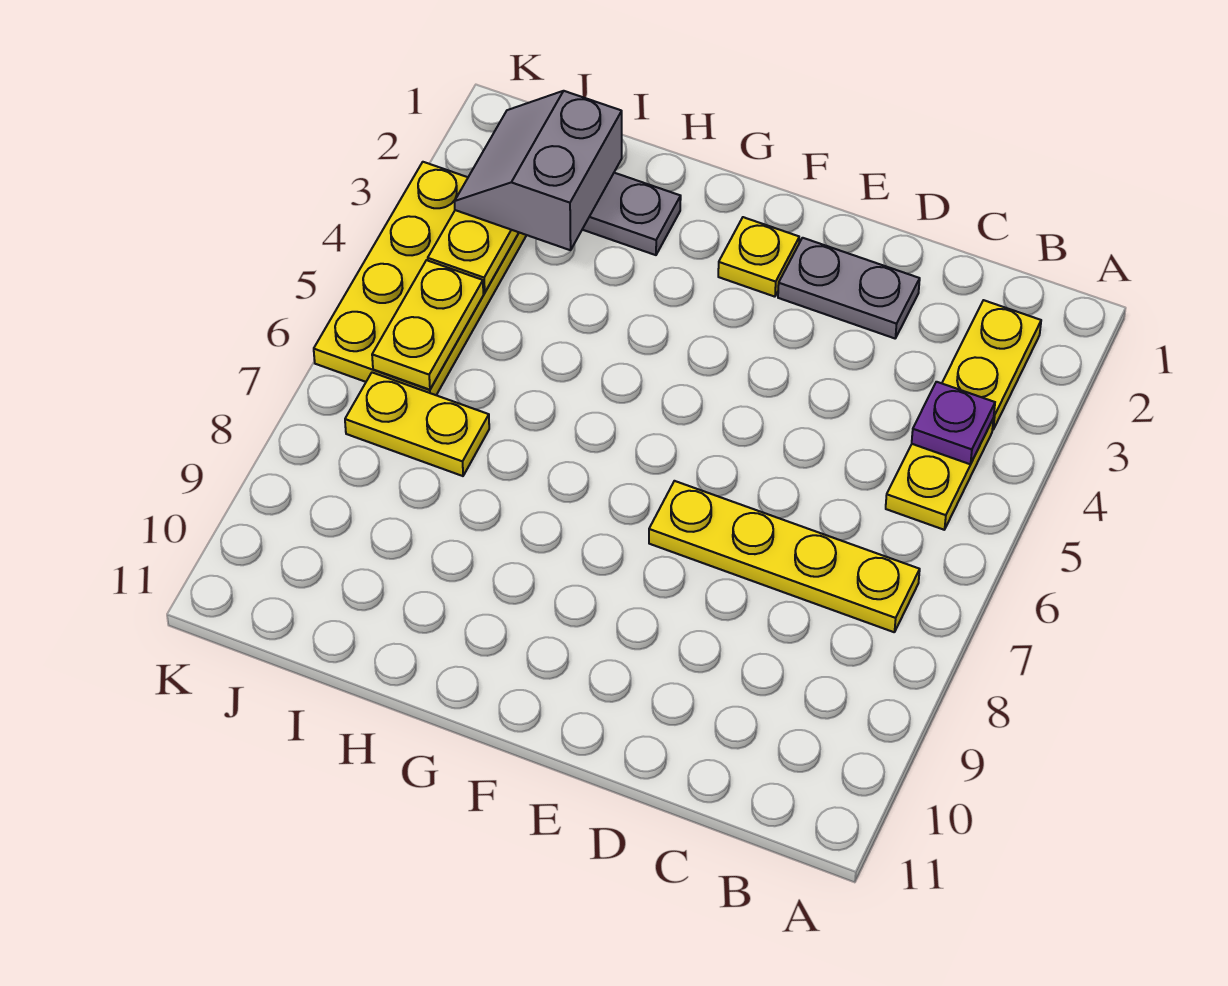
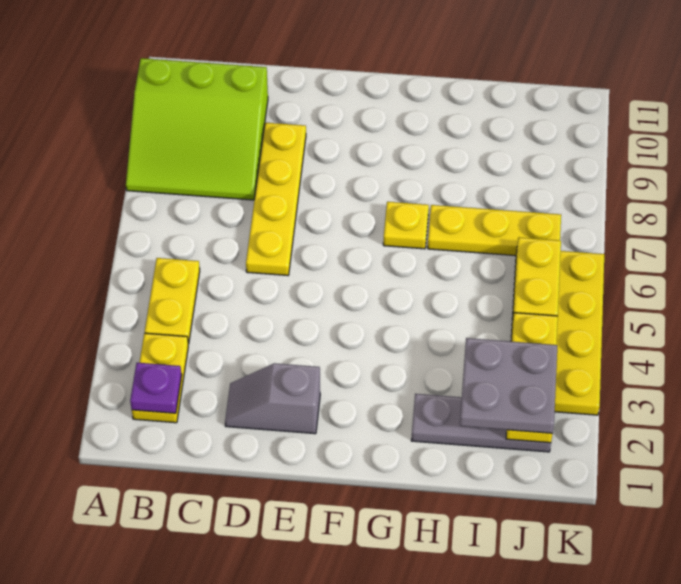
none -> lime 3x3 slope [126,58,268,200]
purple 1x1 plate [912,382,995,464] -> purple 1x1 plate moved to [130,363,182,413]
yellow 1x4 plate [649,481,920,632] -> yellow 1x4 plate turned to [246,123,306,276]
grey 1x2 plate [778,238,920,338] -> grey 1x2 slope [225,363,320,434]
yellow 1x1 plate [718,217,799,297] -> yellow 1x1 plate moved to [383,202,429,249]
grey 2x2 slope [455,91,622,250] -> grey 2x2 plate [460,338,557,433]
yellow 1x2 plate [345,372,489,476] -> yellow 1x3 plate [428,205,561,256]

